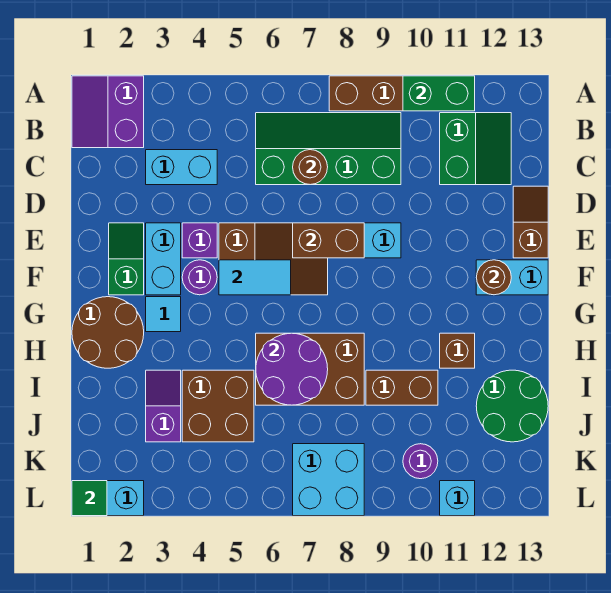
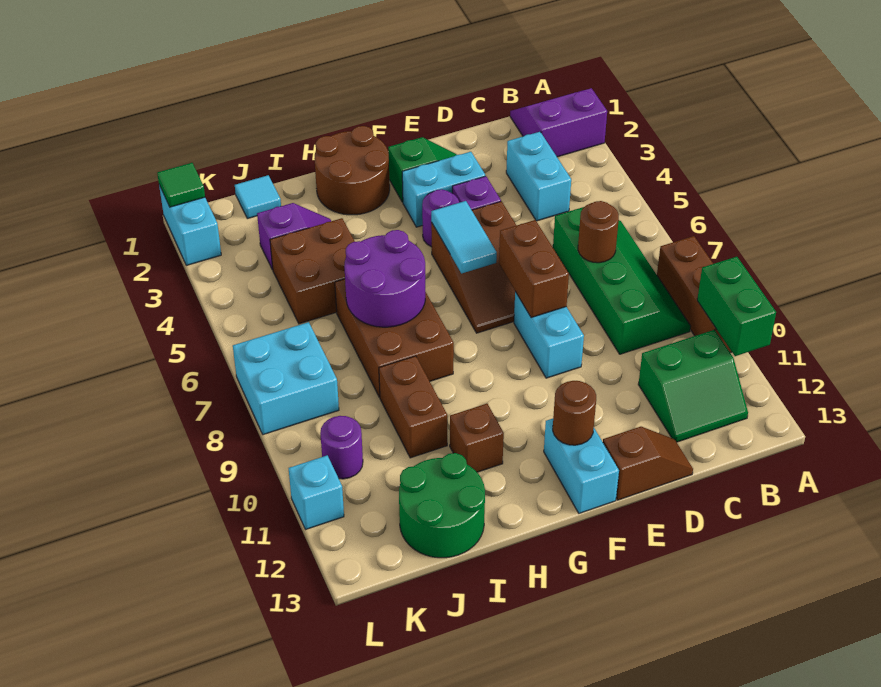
cyan 1x1 tile [146,297,181,332] -> cyan 1x1 tile moved to [235,175,281,219]

